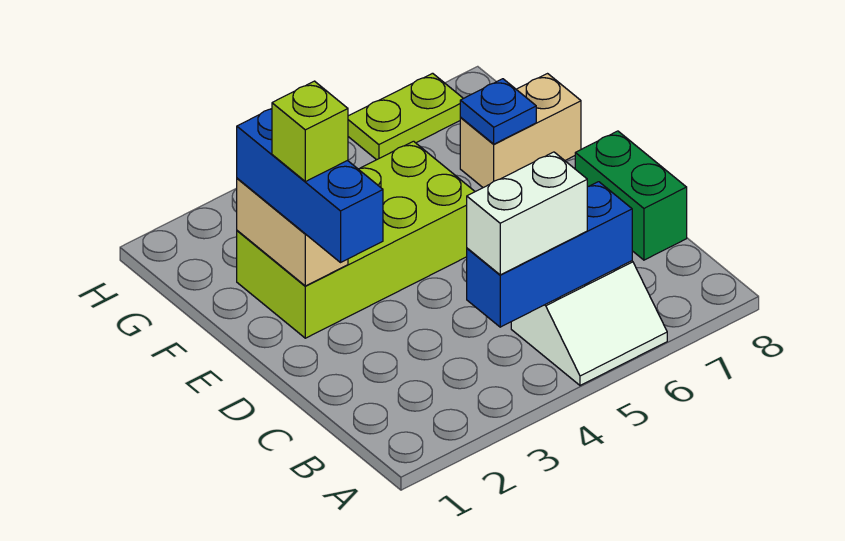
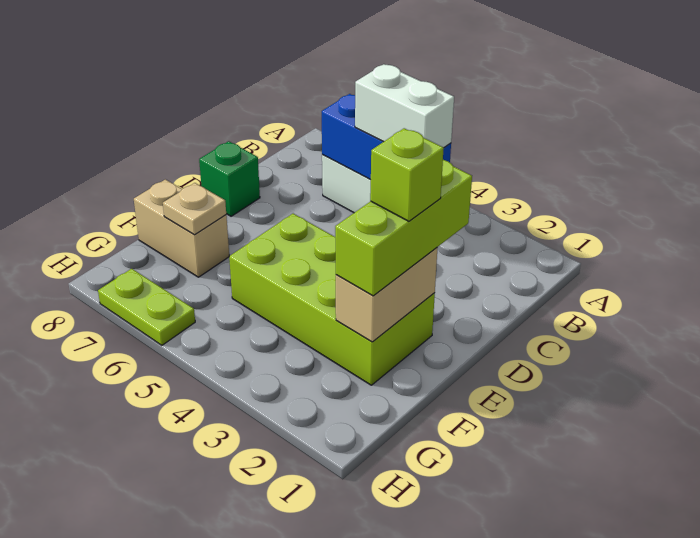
green 1x2 brick [575,131,687,260] -> green 1x1 brick [199,141,260,216]
blue 1x3 brick [237,109,383,262] -> lime 1x3 brick [335,160,472,296]
blue 1x1 plate [460,79,536,144] -> tan 1x1 plate [163,183,226,235]

